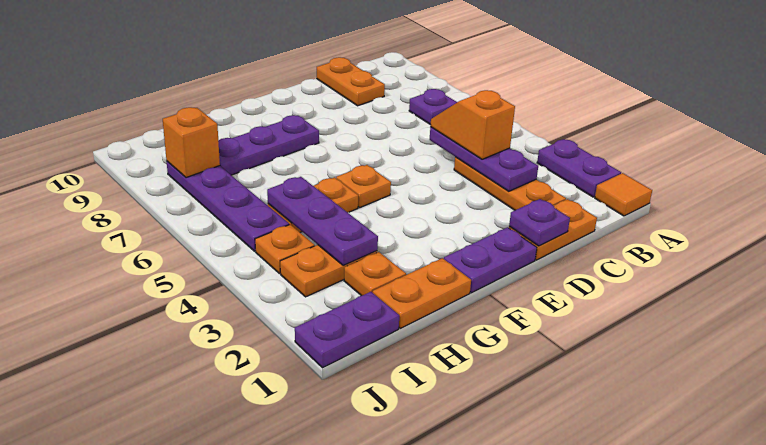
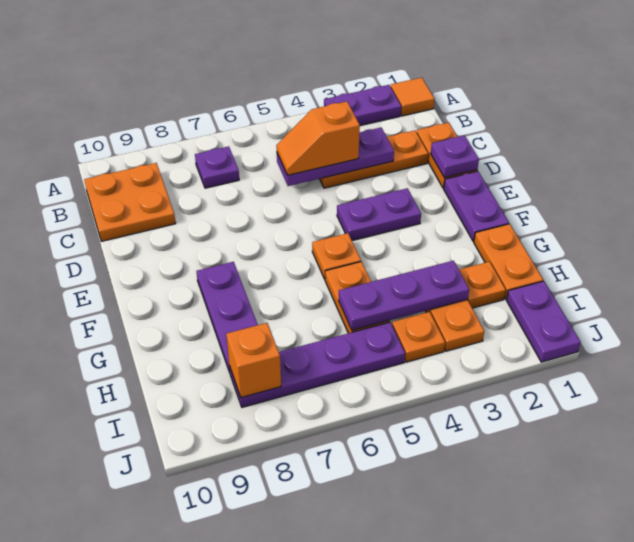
orange 1x2 plate [317,57,385,106] -> orange 2x2 plate [84,163,176,241]
none -> purple 1x2 plate [337,188,421,241]

